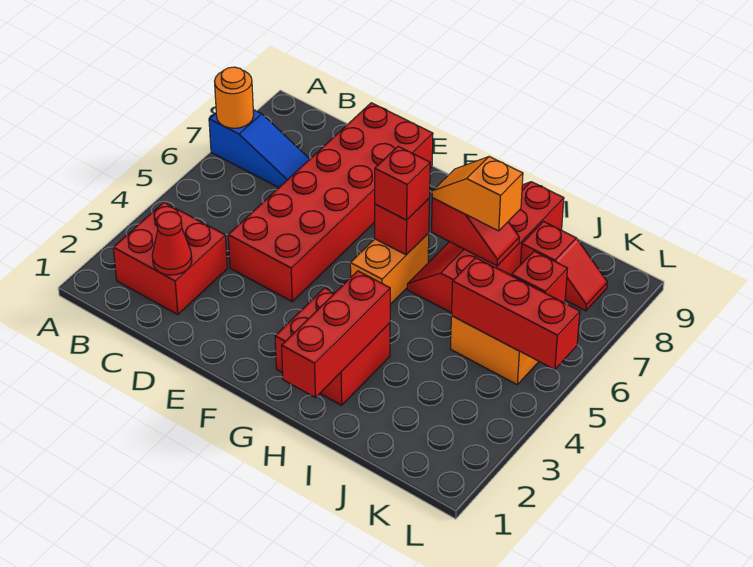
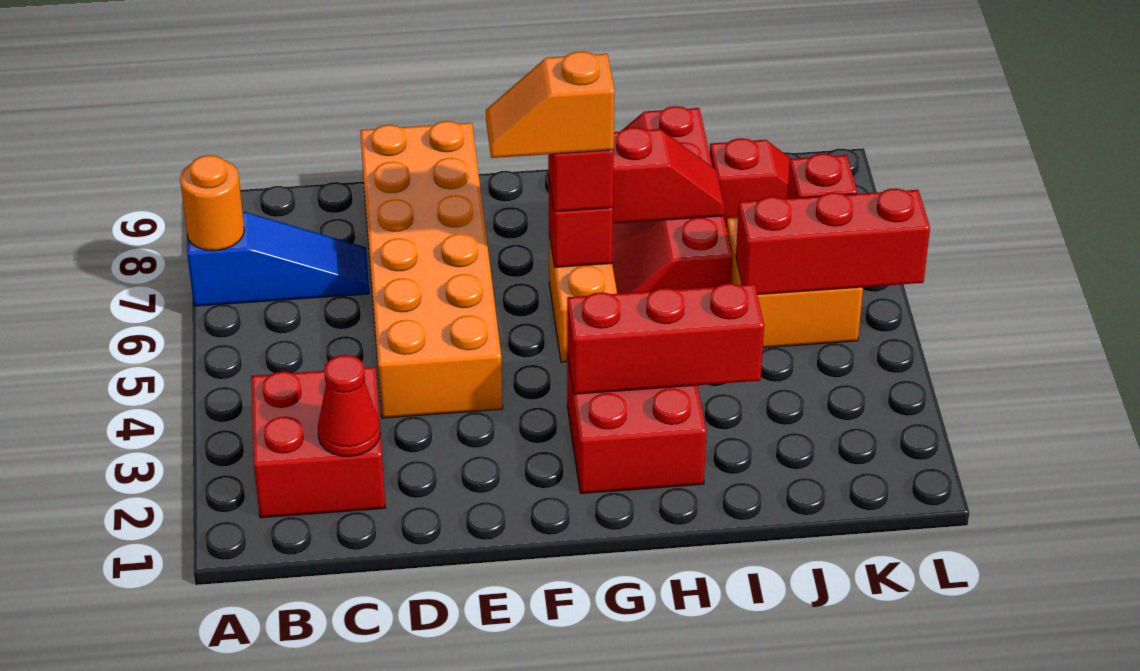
red 2x6 brick [228,103,433,301] -> orange 2x6 brick [360,121,503,418]
red 1x3 brick [282,271,390,397] -> red 1x3 brick turned to [567,284,764,394]
orange 1x2 slope [432,157,523,231] -> orange 1x2 slope moved to [486,51,615,158]

